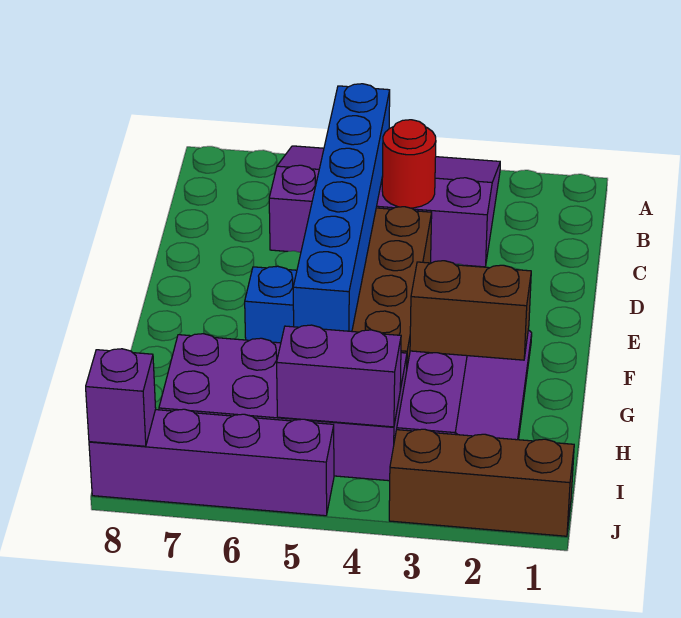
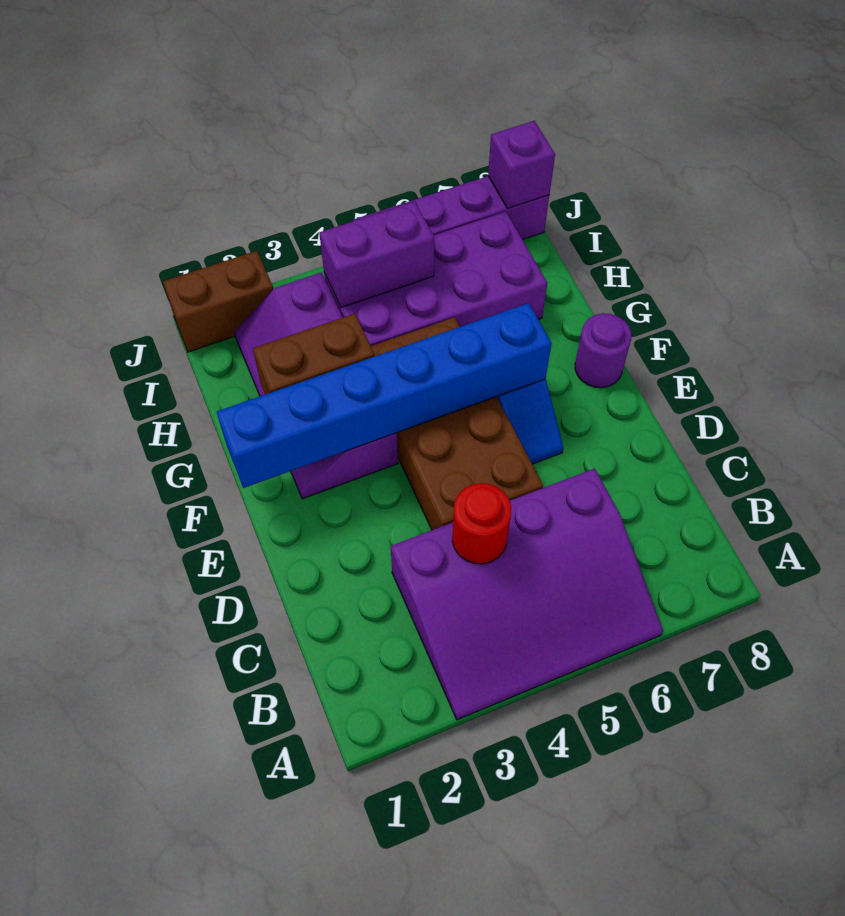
blue 1x6 brick [293,84,390,331] -> blue 1x6 brick turned to [217,303,552,488]
none -> purple 1x1 round brick [575,313,631,388]
brown 1x3 brick [389,429,574,536] -> brown 1x2 brick [163,251,273,352]

